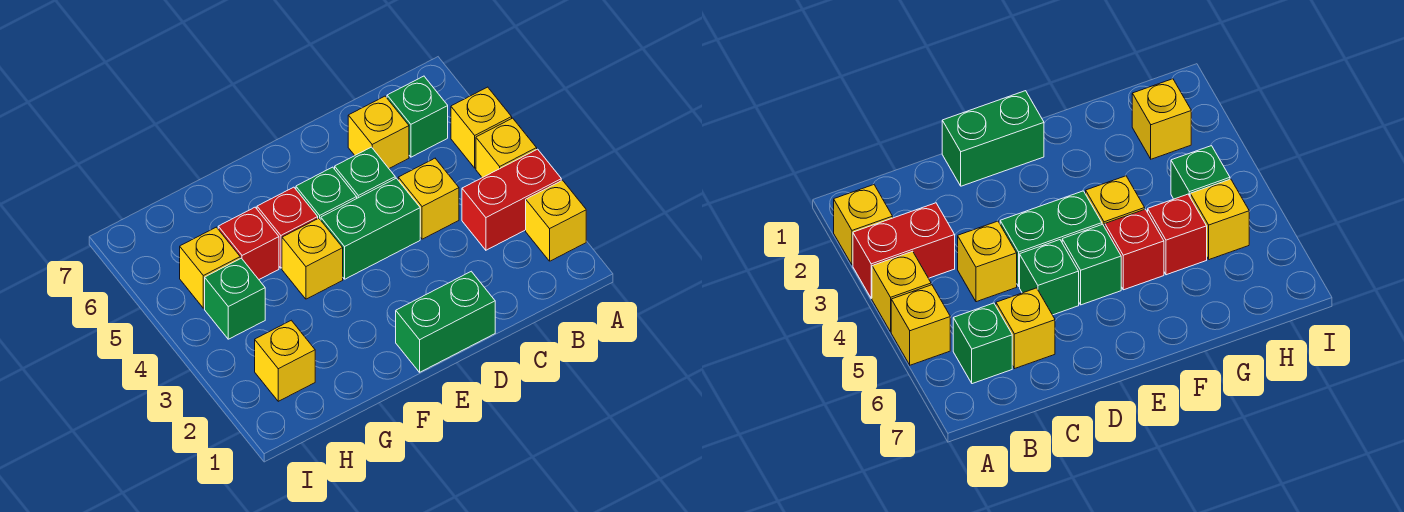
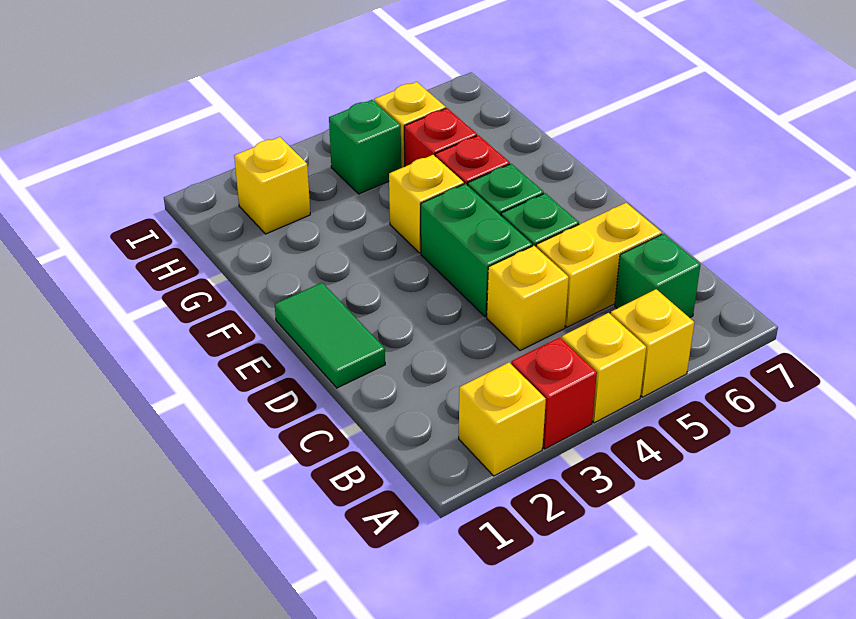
red 1x2 brick [462,149,561,250] -> red 1x1 brick [511,337,597,449]
yellow 1x1 brick [348,96,409,168] -> yellow 1x2 brick [536,203,662,327]
green 1x2 brick [396,271,495,372] -> green 1x2 tile [275,283,385,388]

